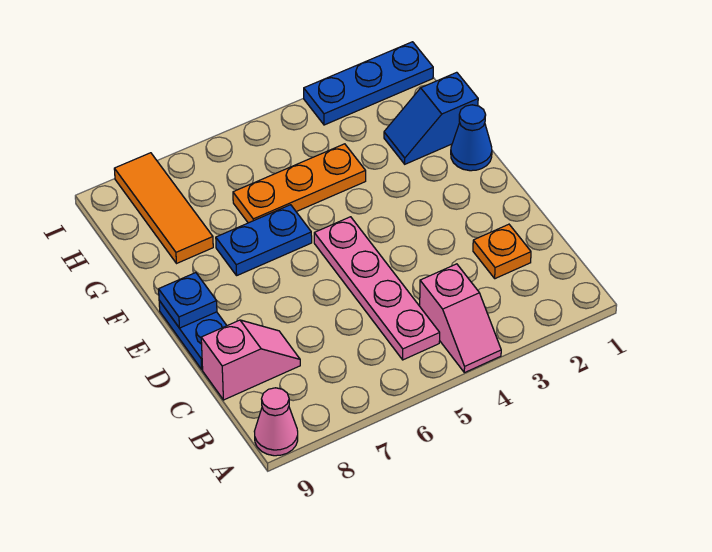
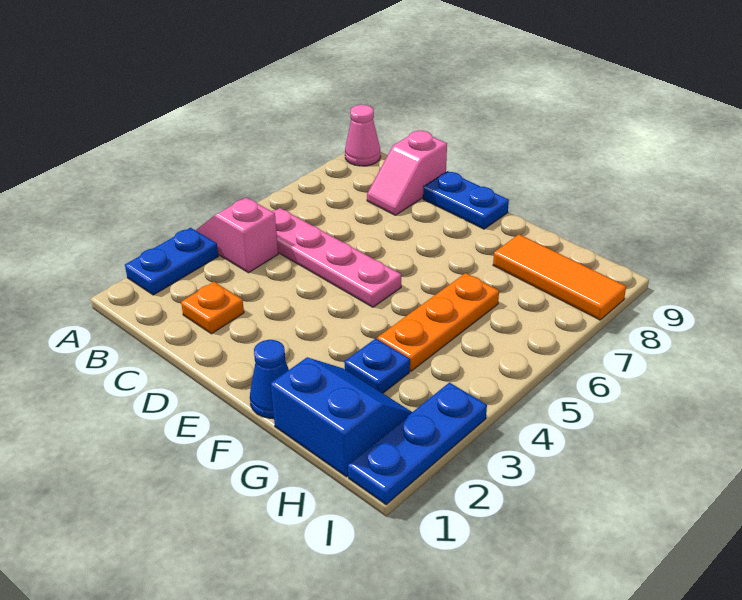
blue 1x1 plate [159,273,217,328] -> blue 1x1 plate moved to [344,338,410,393]
blue 1x2 plate [216,205,312,275] -> blue 1x2 plate moved to [125,228,218,295]
blue 1x2 slope [384,72,478,164] -> blue 2x2 slope [271,357,412,477]

